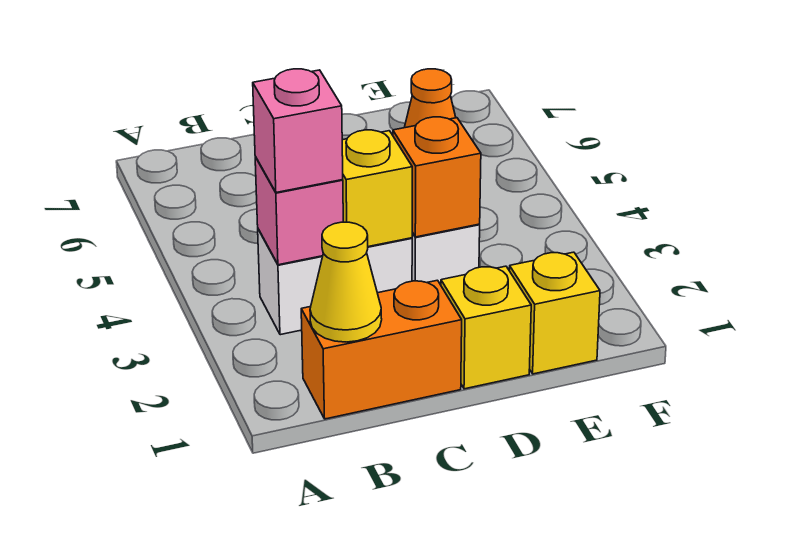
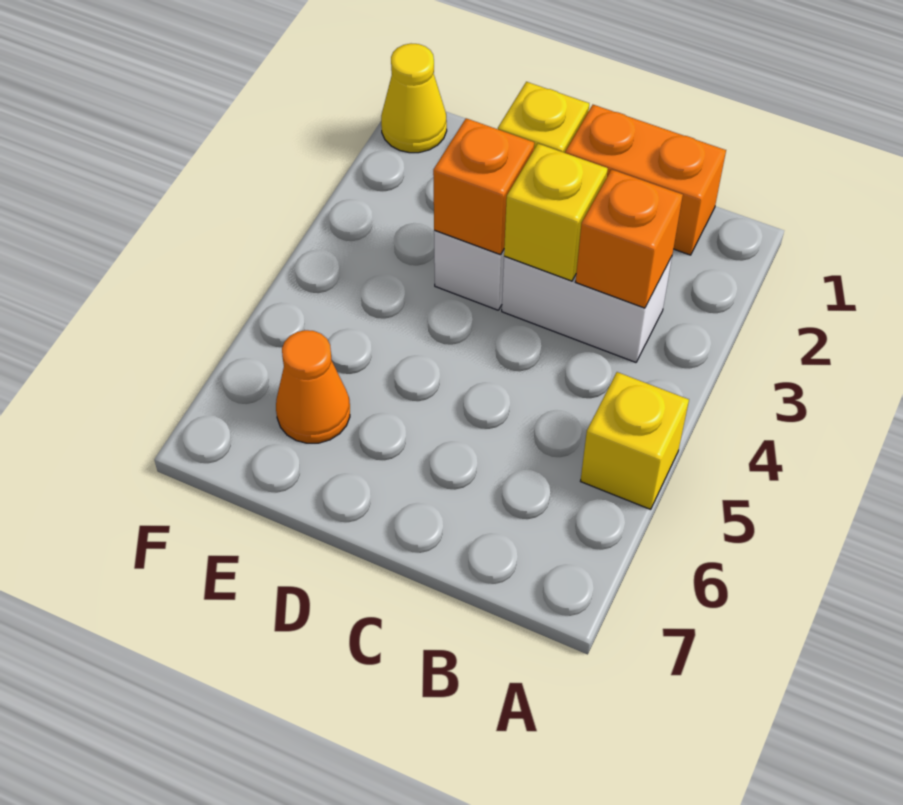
yellow 1x1 cone [310,222,382,342] -> yellow 1x1 cone moved to [381,43,447,153]
pink 1x1 brick [255,156,343,265] -> orange 1x1 brick [576,169,683,308]
pink 1x1 brick [253,69,343,193] -> none
yellow 1x1 brick [509,252,600,374] -> yellow 1x1 brick moved to [581,372,689,509]

